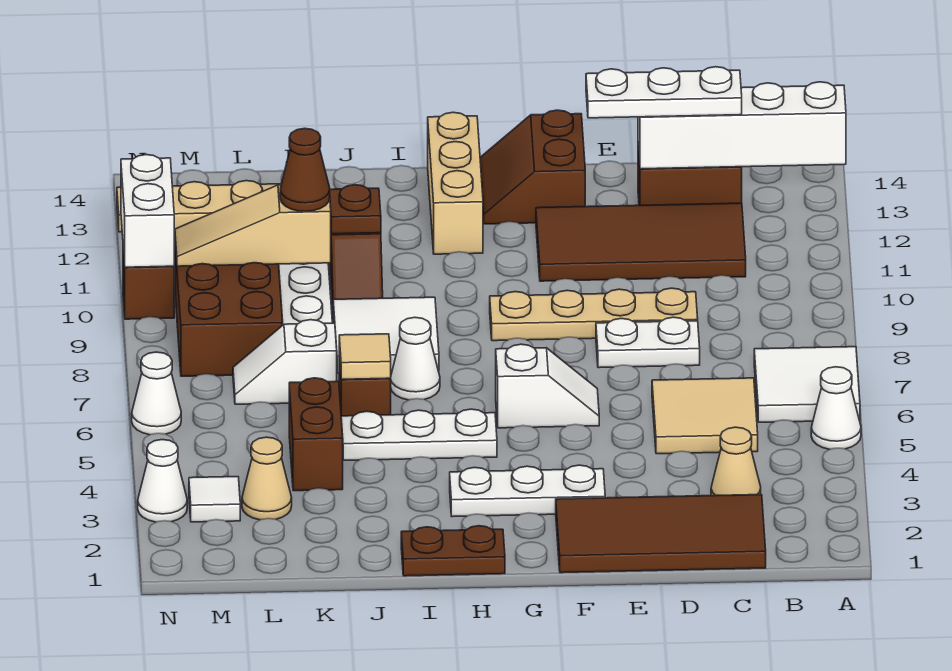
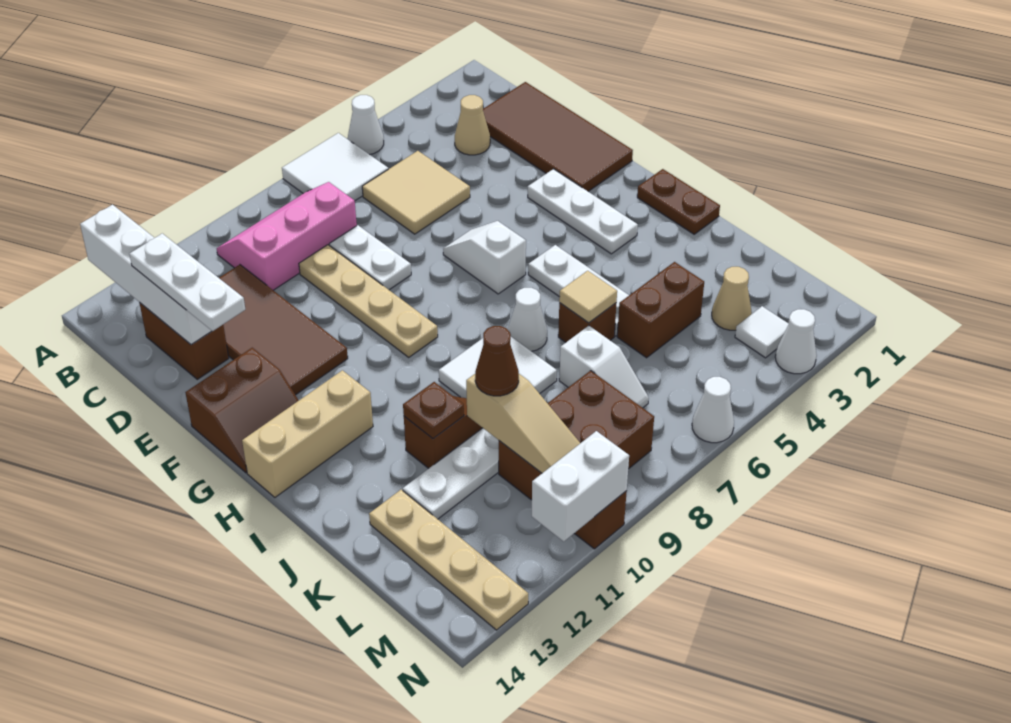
none -> pink 2x3 slope [217,182,357,290]

